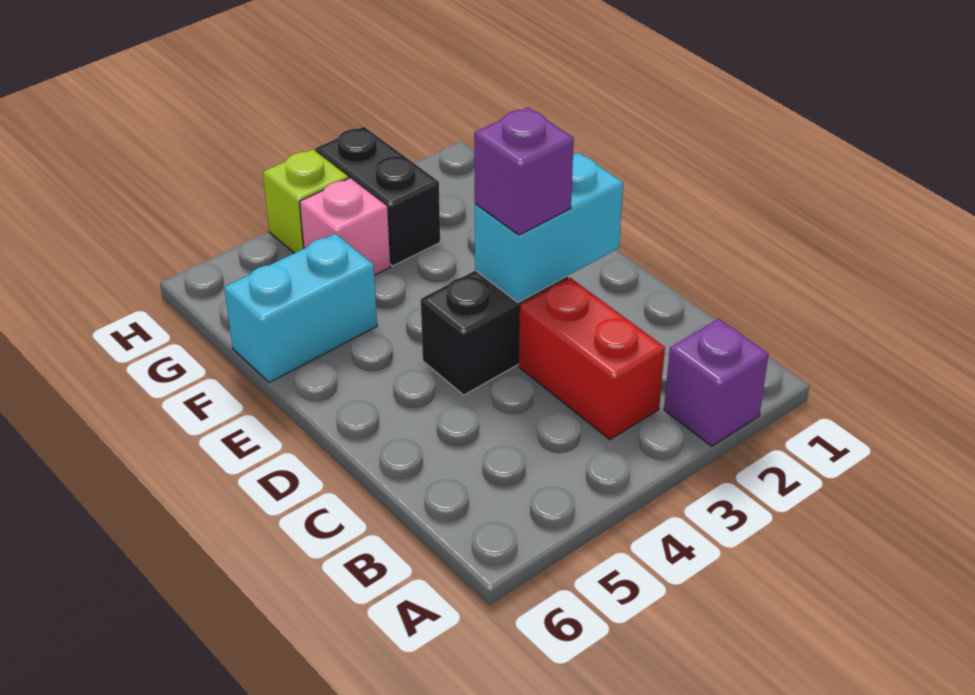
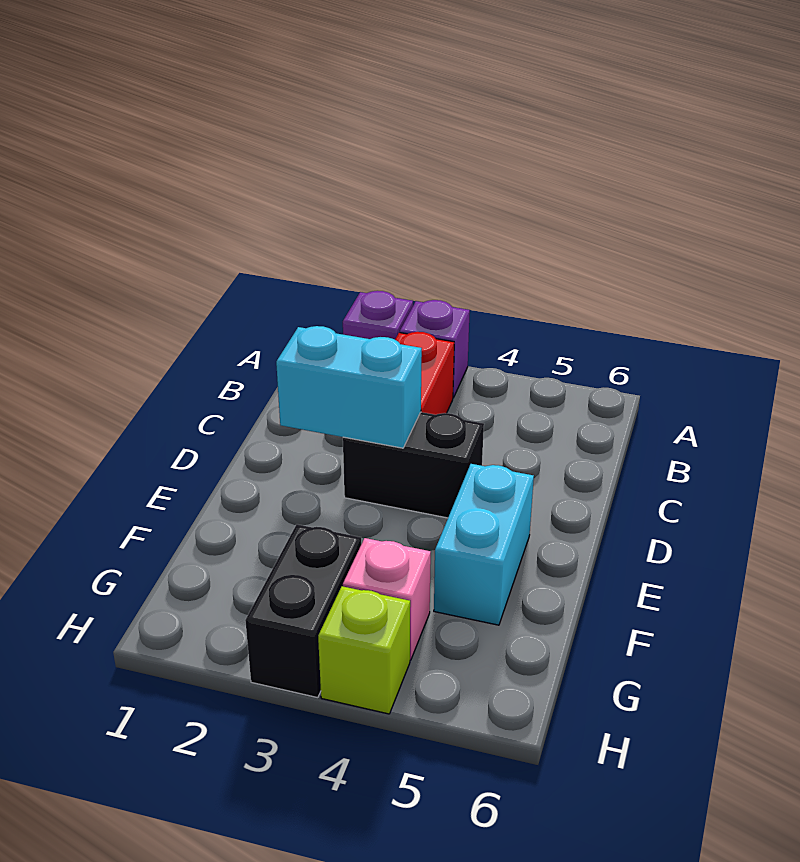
purple 1x1 brick [474,107,574,235] -> purple 1x1 brick moved to [400,300,470,398]
cyan 1x2 brick [224,234,377,382] -> cyan 1x2 brick turned to [434,464,534,625]

